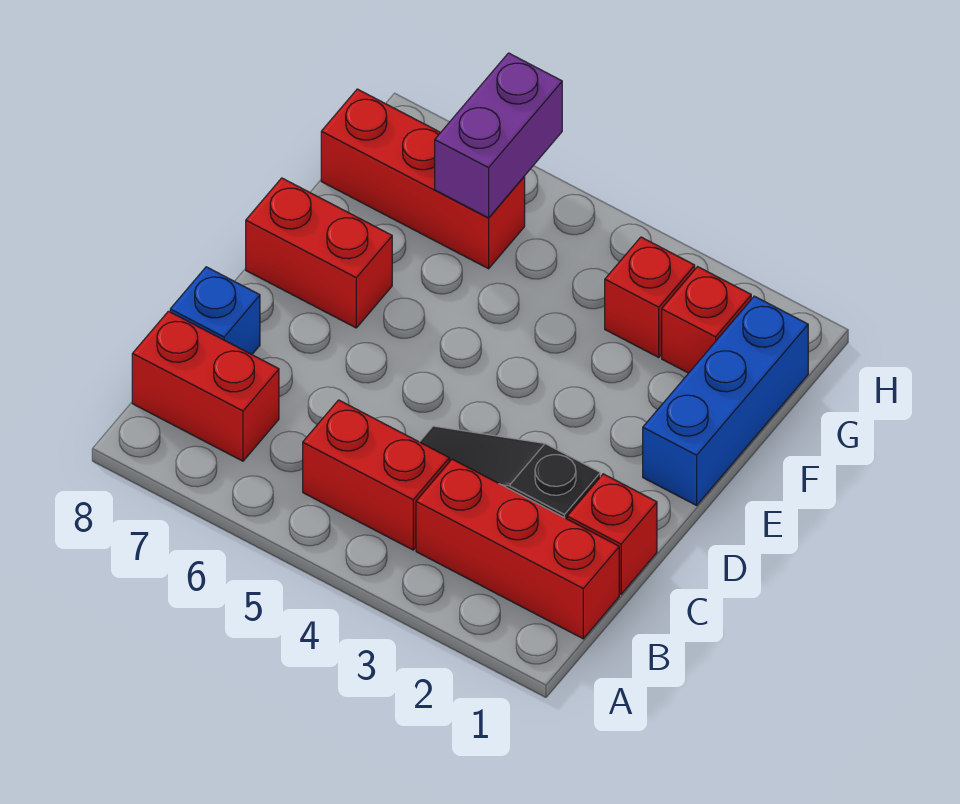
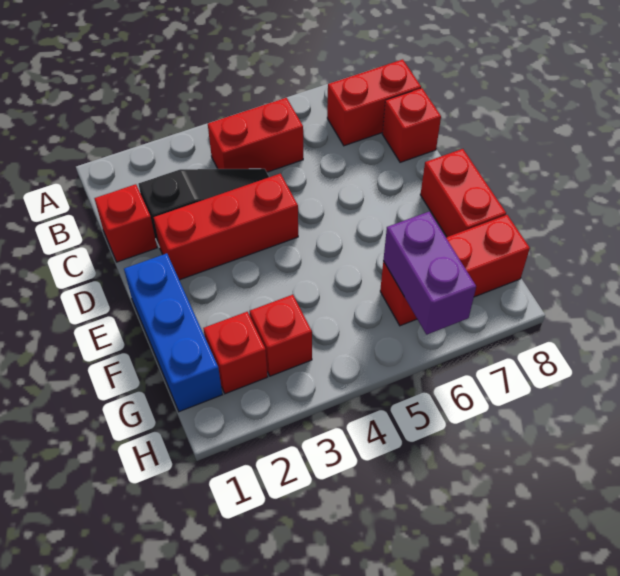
red 1x3 brick [416,459,619,639] -> red 1x3 brick moved to [154,174,298,280]
blue 1x1 brick [170,267,260,354] -> red 1x1 brick [382,88,441,162]
red 1x2 brick [246,178,392,328] -> red 1x2 brick turned to [420,149,506,237]

